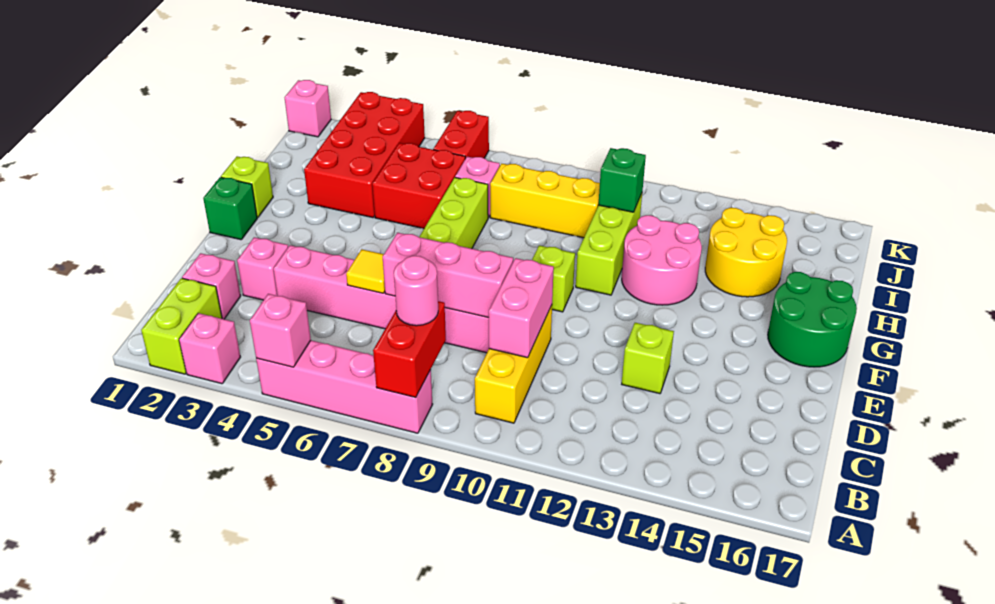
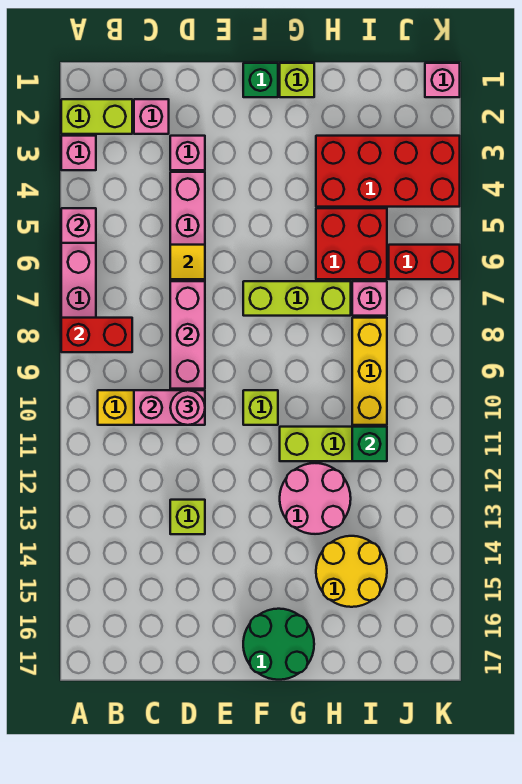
pink 1x1 round brick [394,256,438,326] -> pink 1x1 round brick moved to [170,390,205,425]

